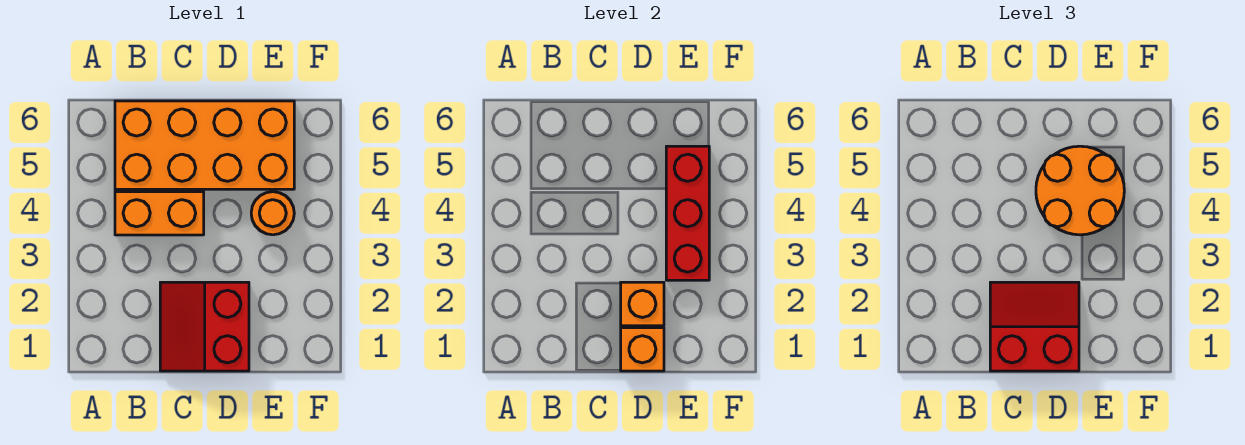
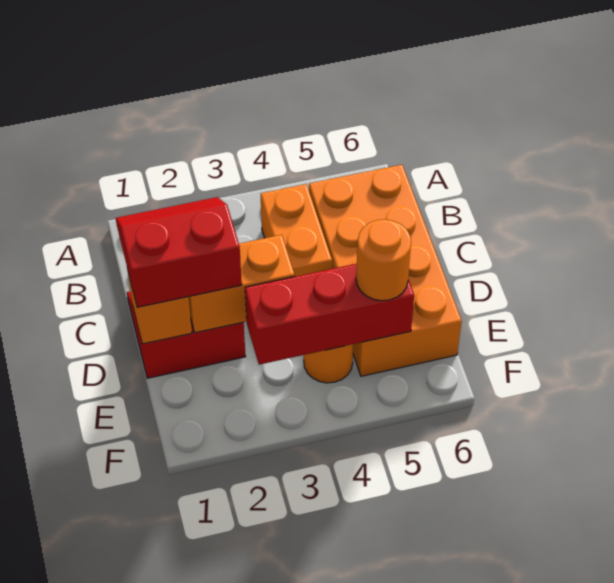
red 2x2 slope [990,282,1079,371] -> red 2x2 slope turned to [116,197,242,307]
orange 1x1 brick [621,282,664,326] -> orange 1x2 brick [188,235,295,333]
orange 2x2 round brick [1036,146,1124,235] -> orange 1x1 round brick [356,219,411,301]

